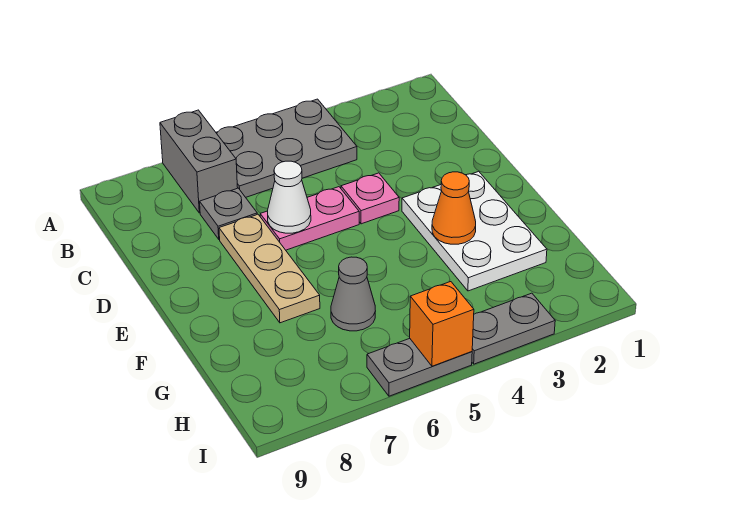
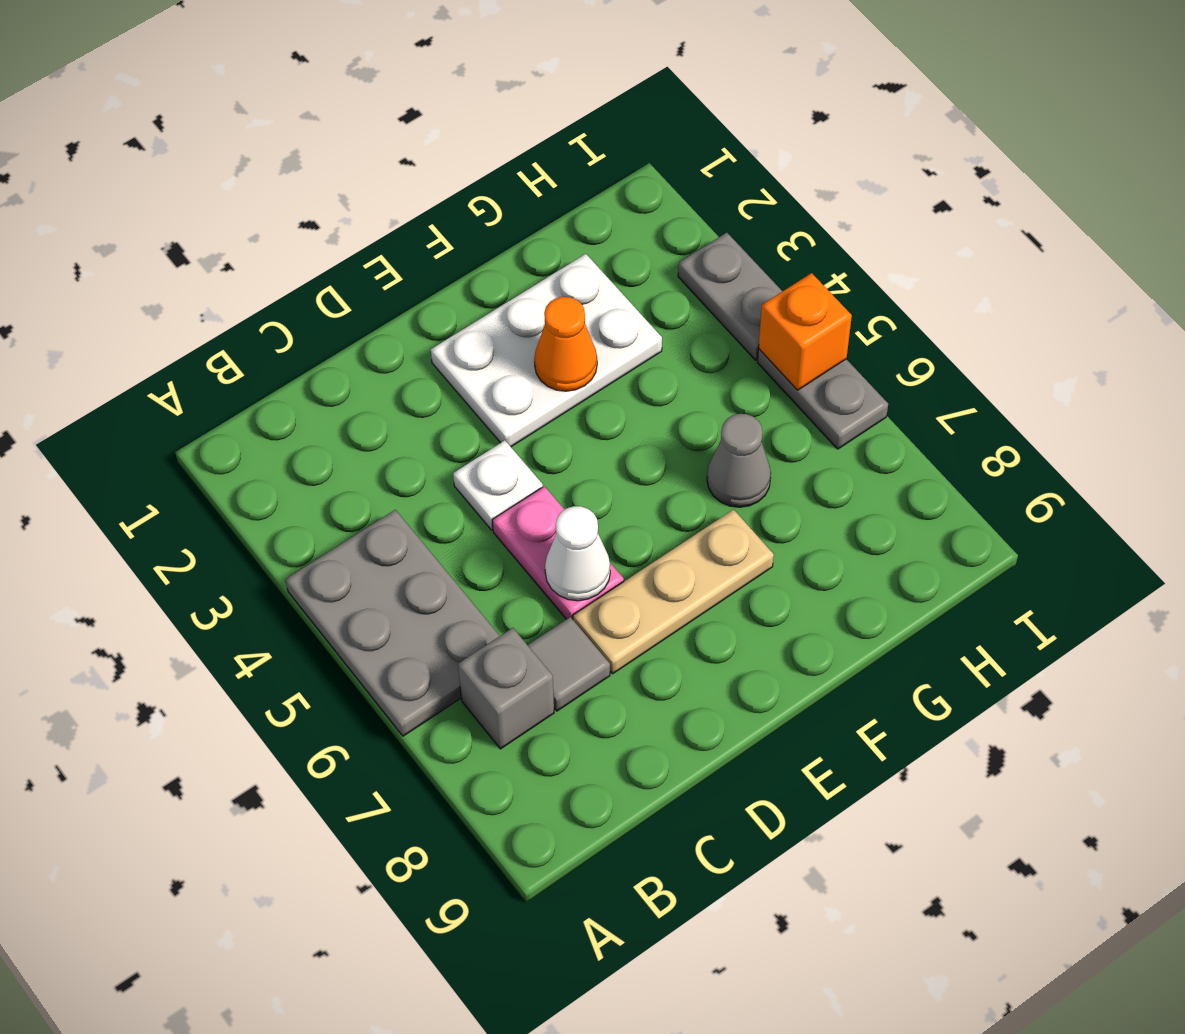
grey 1x2 brick [160,110,238,213] -> grey 1x1 brick [458,628,554,749]
grey 1x1 plate [200,188,257,239] -> grey 1x1 tile [528,617,610,711]
pink 1x1 plate [341,173,399,224] -> white 1x1 plate [453,440,543,530]

